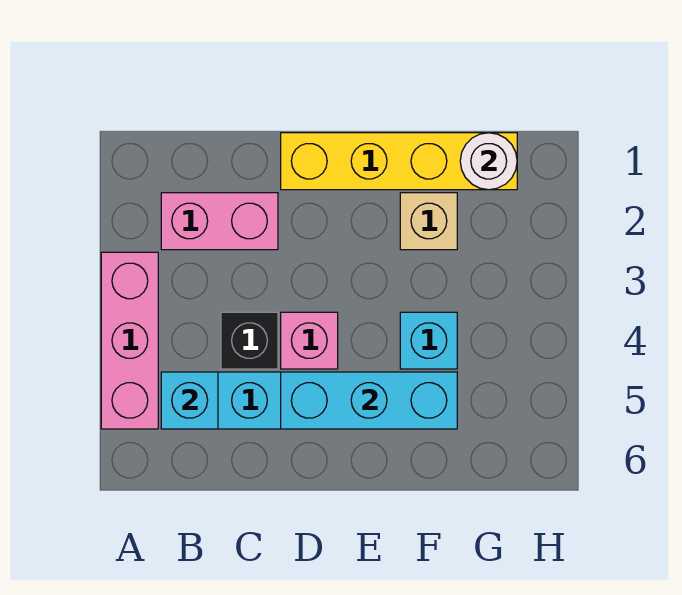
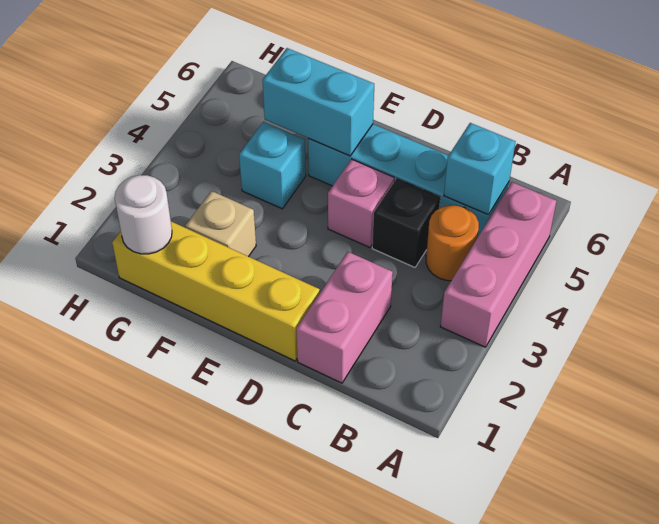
pink 1x2 brick [161,193,278,250] -> pink 1x2 brick turned to [297,252,393,383]
none -> orange 1x1 round brick [426,205,479,281]
cyan 1x3 brick [281,372,457,429] -> cyan 1x2 brick [263,48,374,156]

